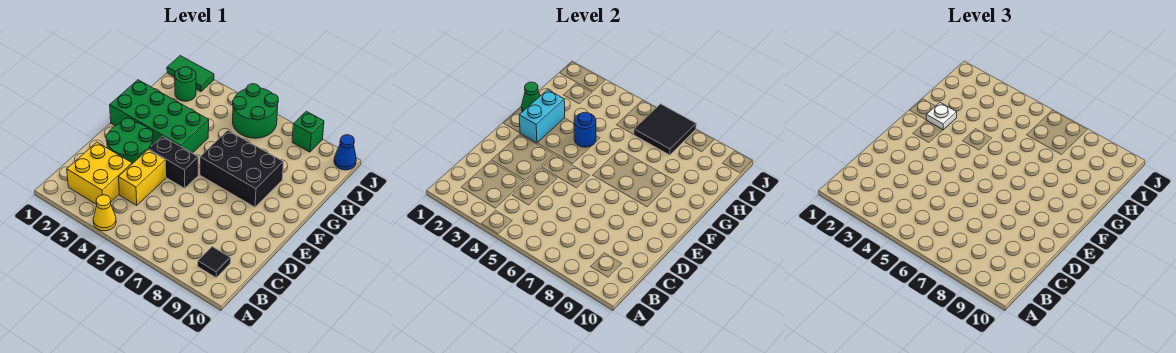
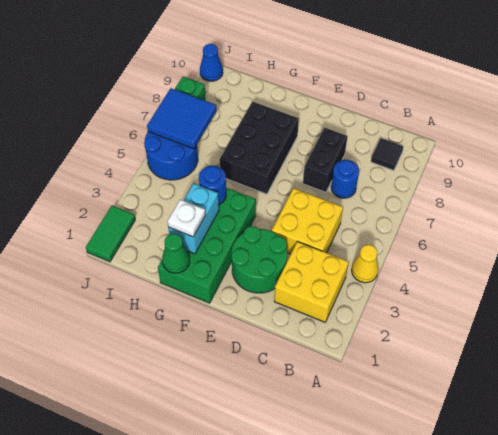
yellow 1x2 brick [118,150,166,205] -> yellow 2x2 brick [272,188,343,254]
none -> blue 1x1 round brick [331,160,359,198]
black 1x2 brick [149,136,198,188] -> black 1x2 brick moved to [303,128,348,192]
cyan 1x2 brick [519,90,565,143] -> cyan 1x2 brick turned to [168,184,219,254]
green 1x1 round brick [175,67,196,101] -> none
green 2x2 round brick [233,84,278,138] -> blue 2x2 round brick [144,132,198,180]
black 2x2 tile [634,104,696,155] -> blue 2x2 tile [147,88,217,149]

